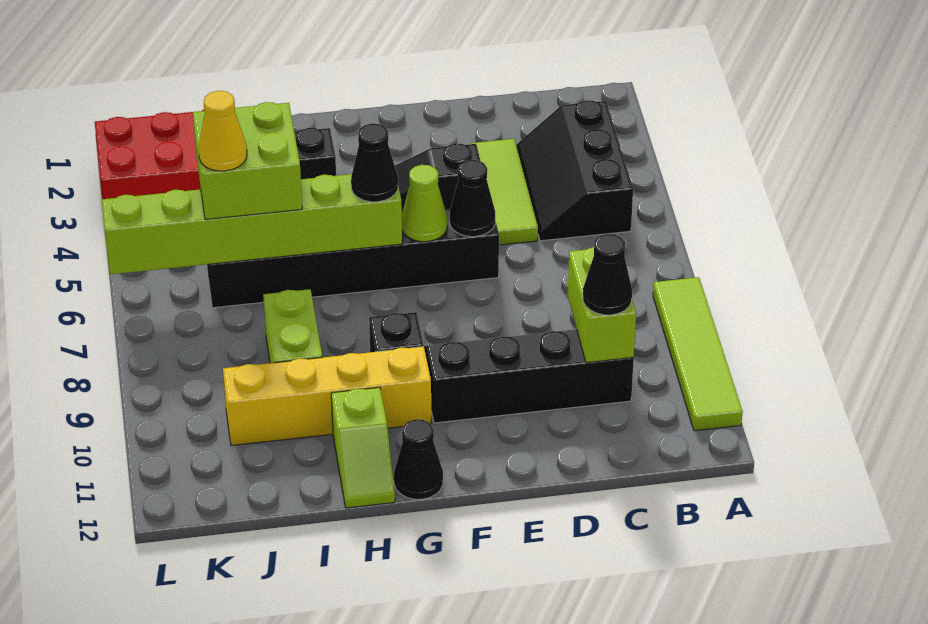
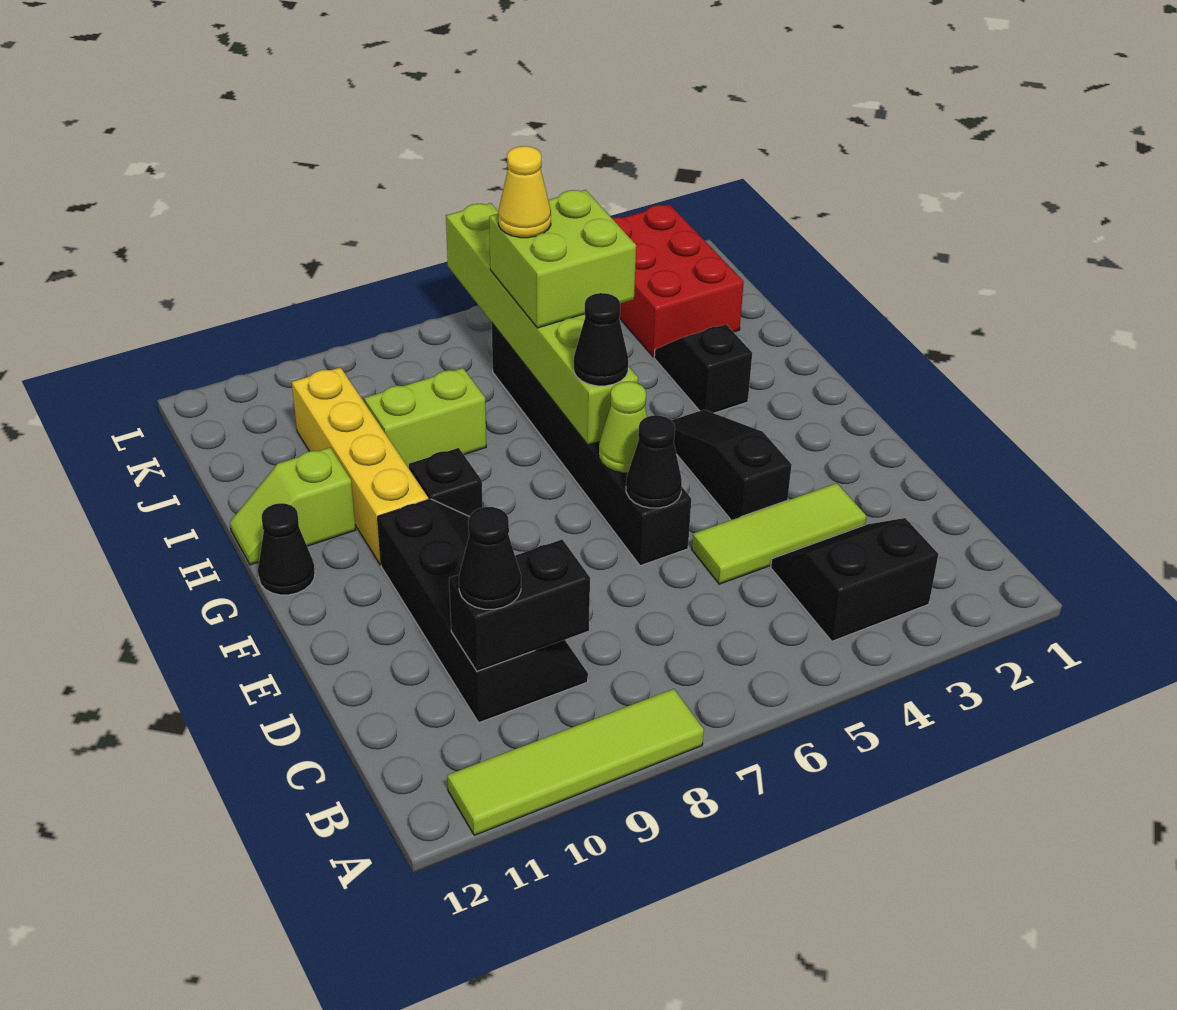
black 2x3 slope [516,100,633,241] -> black 2x2 slope [771,518,938,641]
lime 1x2 brick [568,247,636,363] -> black 1x2 brick [449,540,590,671]

